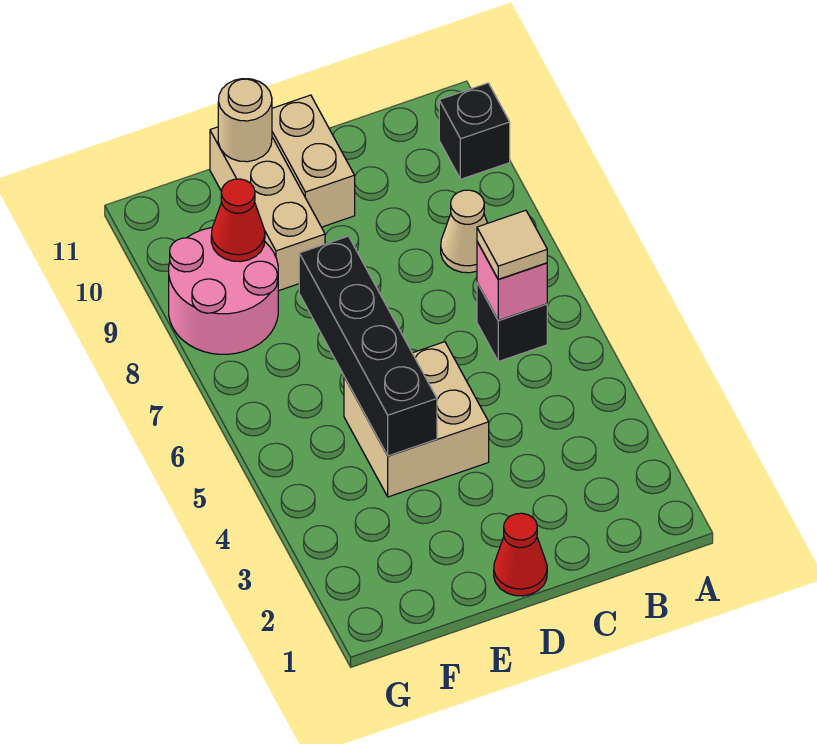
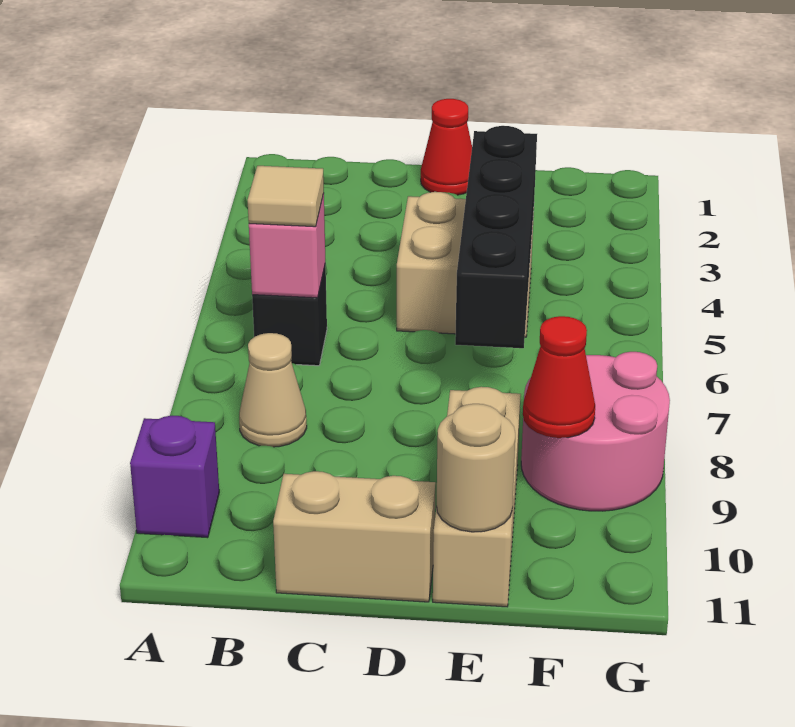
black 1x1 brick [439,83,510,179] -> purple 1x1 brick [130,416,219,538]
tan 1x2 brick [272,95,355,227] -> tan 1x2 brick turned to [273,471,436,602]

